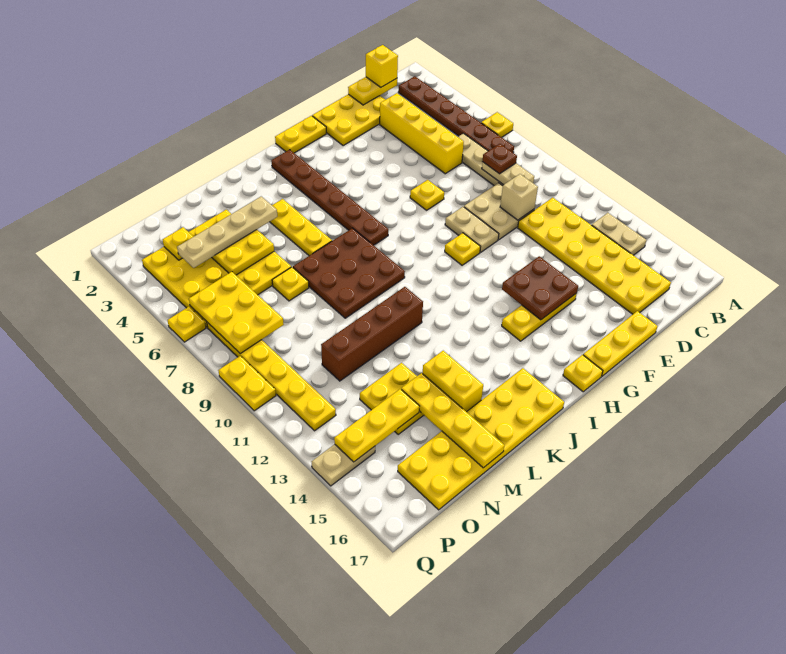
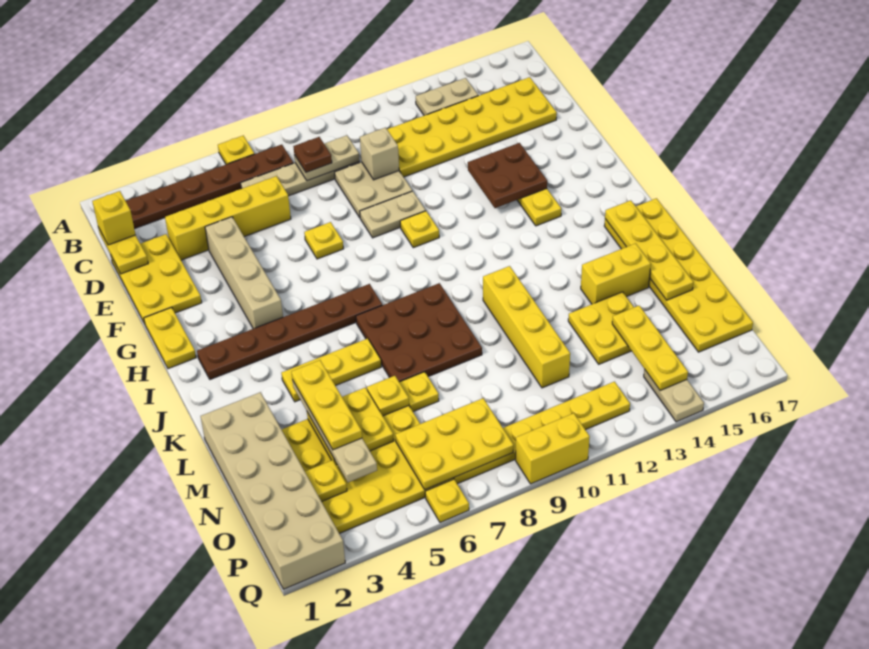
none -> tan 1x4 brick [205,217,283,329]
yellow 1x3 plate [583,311,657,376] -> yellow 1x3 plate moved to [292,360,362,450]
yellow 1x1 plate [563,355,603,392] -> yellow 1x1 plate moved to [367,376,409,416]
brown 1x4 brick [321,287,423,381] -> yellow 1x4 brick [483,266,570,388]
none -> tan 2x6 brick [201,392,345,589]
yellow 1x4 plate [401,373,504,468] -> yellow 1x4 plate turned to [605,200,693,300]
yellow 1x2 plate [218,356,276,411] -> yellow 1x2 brick [515,413,590,484]

